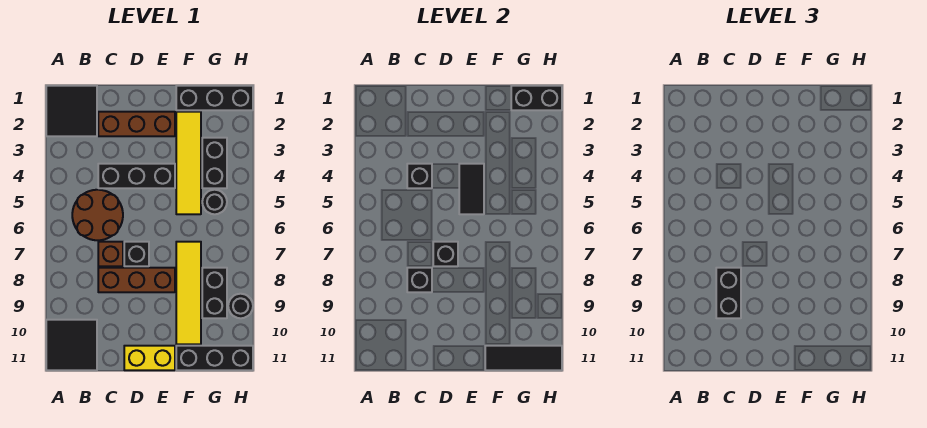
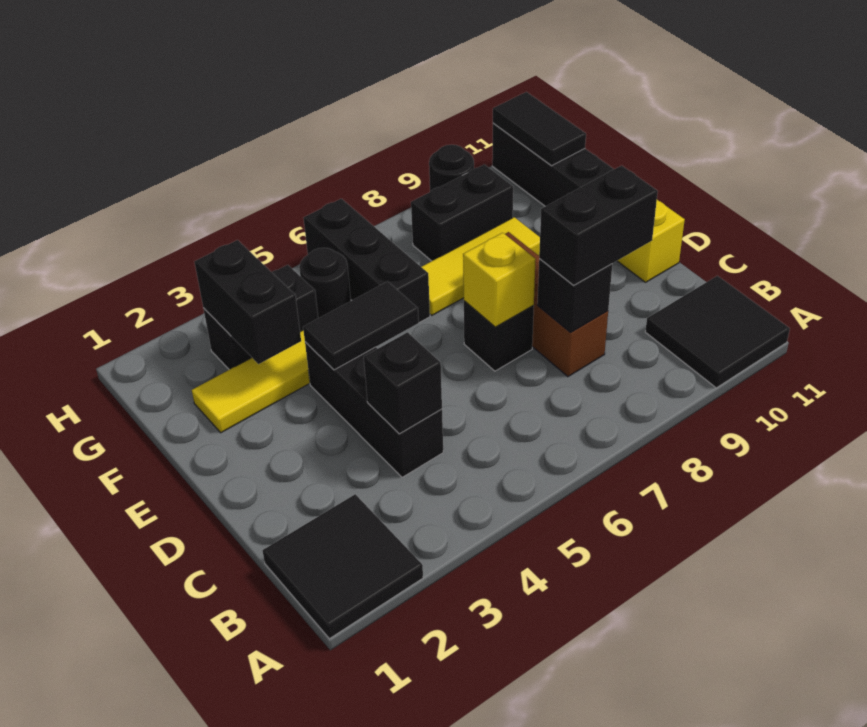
brown 2x2 round brick [72,190,123,240] -> none
brown 1x3 brick [98,112,175,136] -> none
brown 1x1 brick [98,242,123,266] -> none
black 1x1 brick [433,242,458,266] -> yellow 1x1 brick [463,233,536,327]
black 1x3 brick [176,86,253,110] -> black 1x3 brick moved to [304,199,430,323]
yellow 1x4 tile [176,242,201,344] -> yellow 1x3 tile [422,217,540,315]
black 1x3 tile [485,346,562,370] -> black 1x2 tile [493,92,586,166]
black 1x2 brick [511,86,562,110] -> black 1x2 brick moved to [195,240,301,364]

